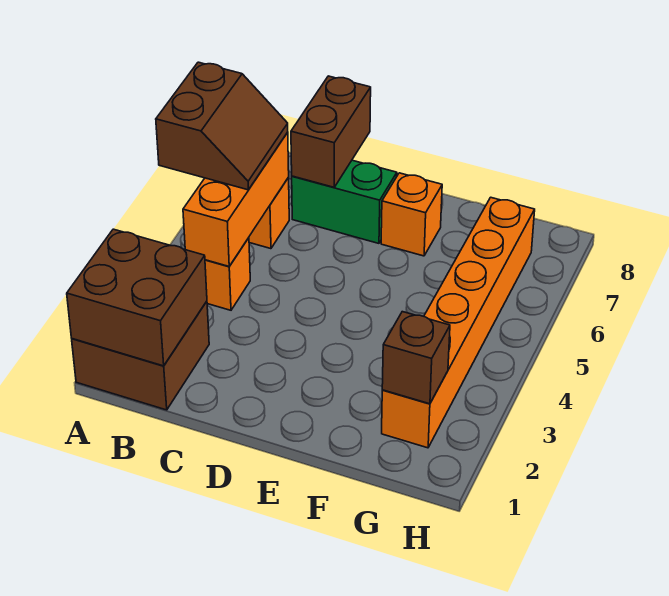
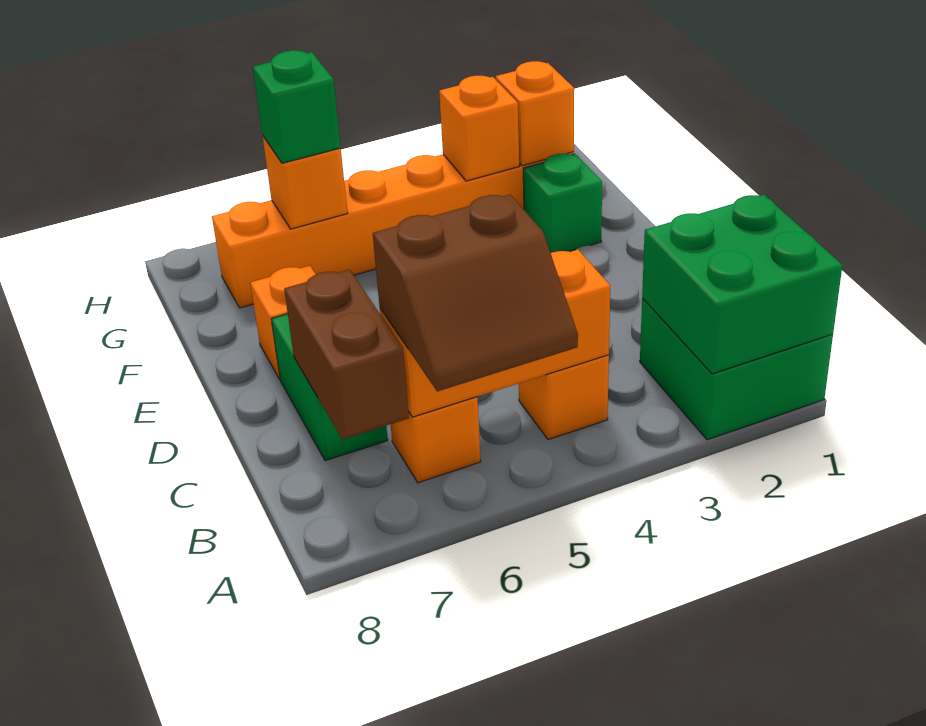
brown 2x2 brick [72,301,209,410] -> green 2x2 brick [640,298,833,440]
brown 2x2 brick [67,229,207,366] -> green 2x2 brick [642,195,842,374]
brown 2x2 slope [156,62,288,190] -> brown 2x2 slope turned to [373,194,578,391]
brown 1x2 brick [291,76,371,187] -> brown 1x2 brick turned to [284,270,409,440]
none -> green 1x1 brick [523,154,602,253]
brown 1x1 brick [382,312,450,404] -> orange 1x1 brick [496,61,574,166]
none -> orange 1x1 brick [439,76,519,181]
none -> orange 1x1 brick [263,137,348,229]
none -> green 1x1 brick [253,50,341,163]

